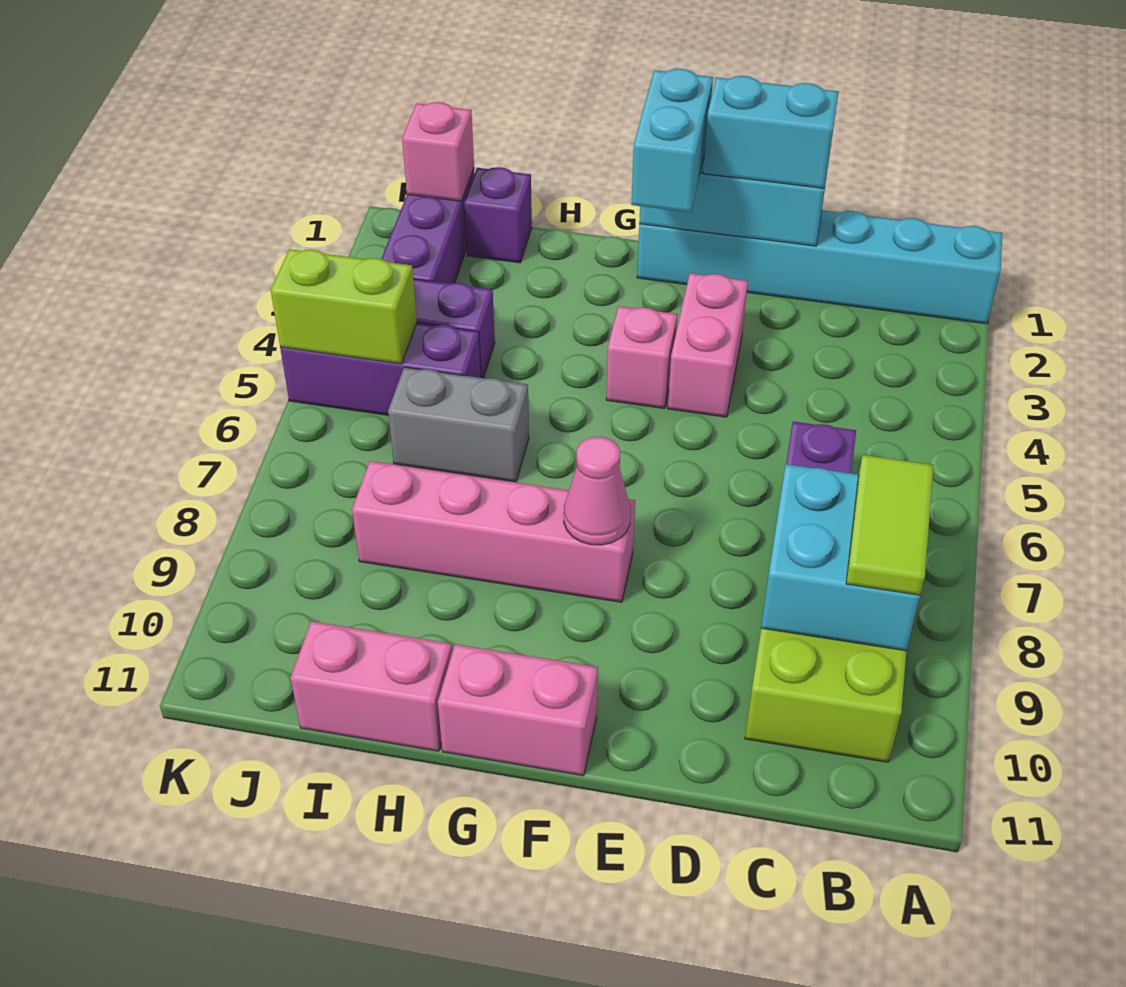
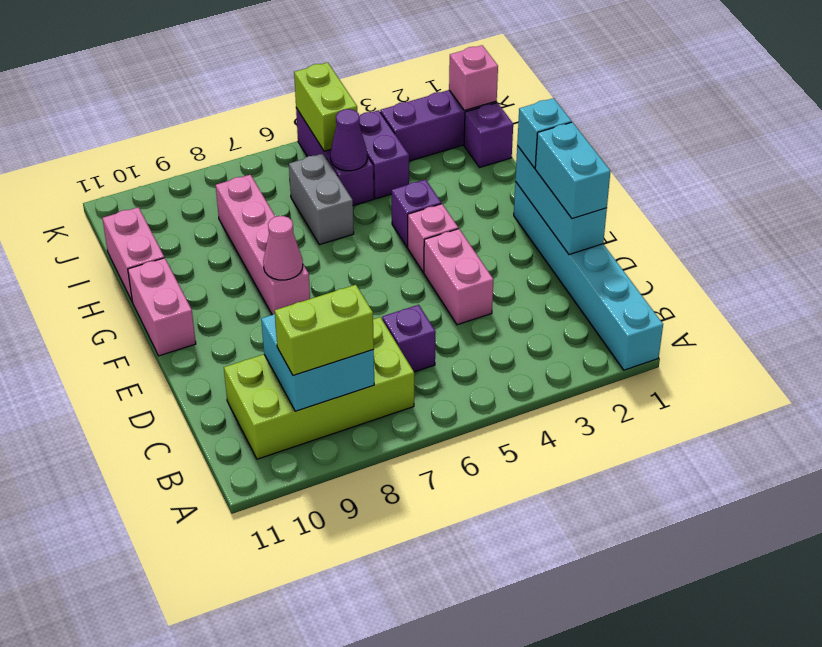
lime 1x2 tile [846,455,934,595] -> lime 1x2 brick [275,285,374,376]
pink 1x2 brick [668,273,748,417] -> pink 1x2 brick turned to [424,229,493,325]
cyan 1x2 brick [631,69,713,212] -> cyan 1x1 brick [517,98,572,168]
none -> purple 1x1 brick [392,179,441,247]
none -> purple 1x1 cone [330,109,367,171]

